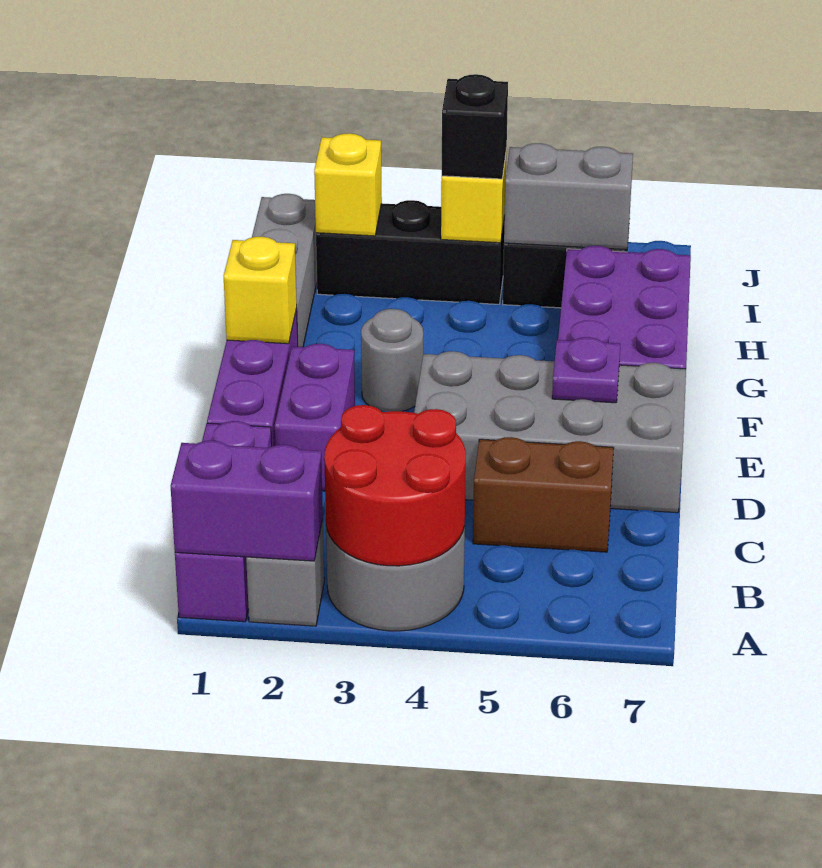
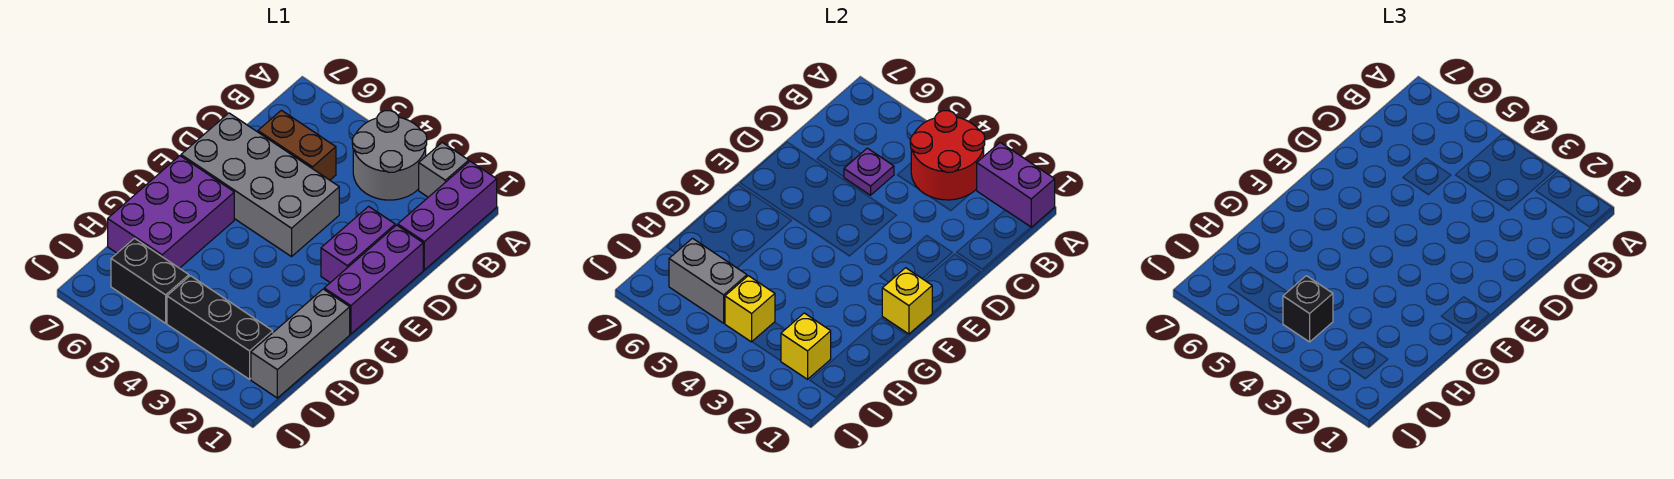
purple 1x1 plate [552,337,620,403] -> purple 1x1 plate moved to [844,148,894,195]
grey 1x1 round brick [361,309,423,411] -> none

